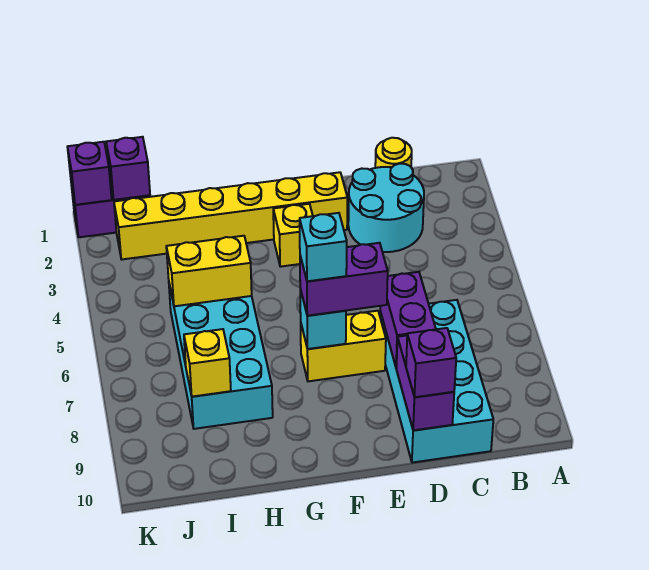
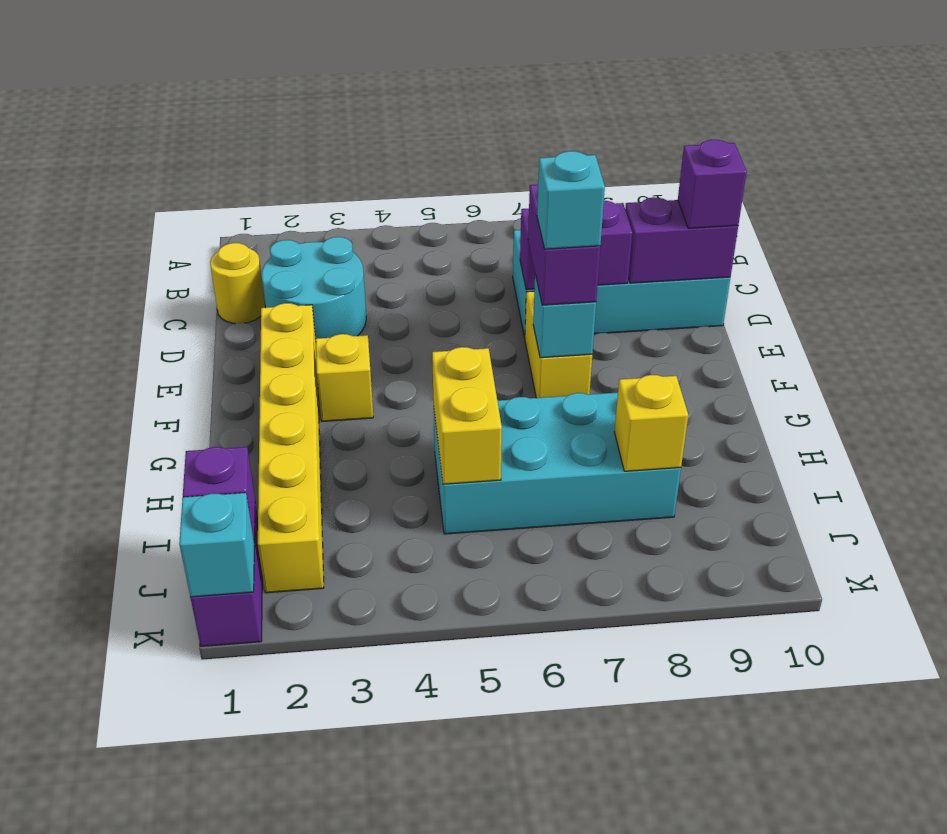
purple 1x1 brick [68,142,112,205] -> cyan 1x1 brick [179,493,254,597]

